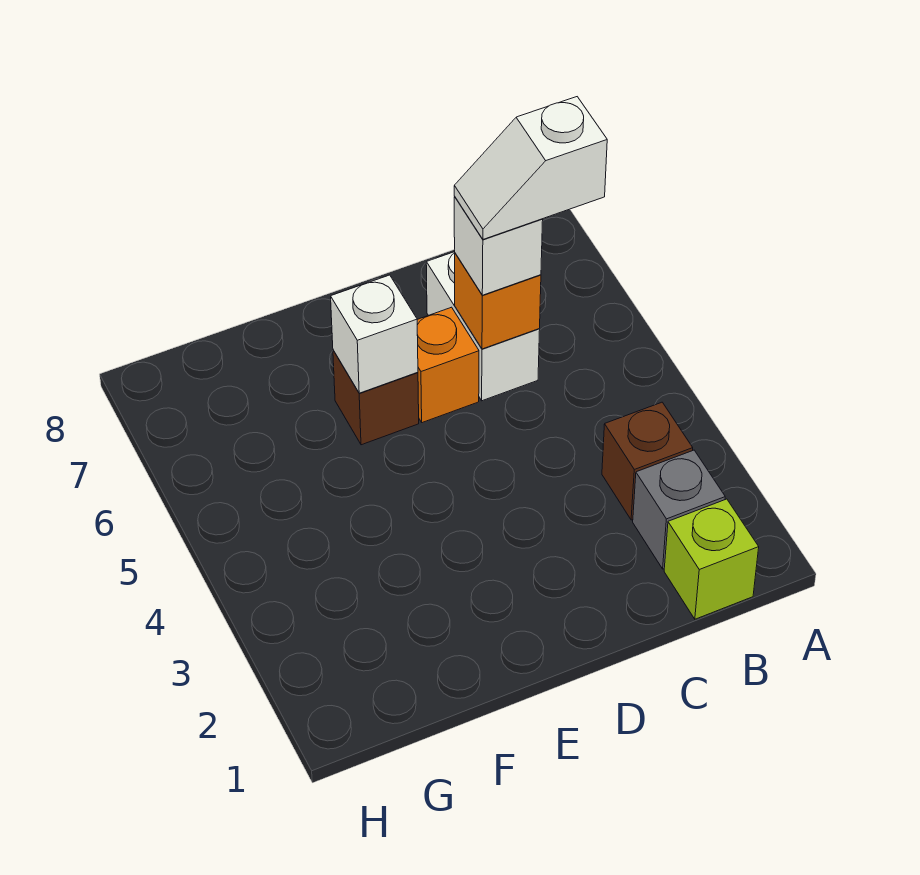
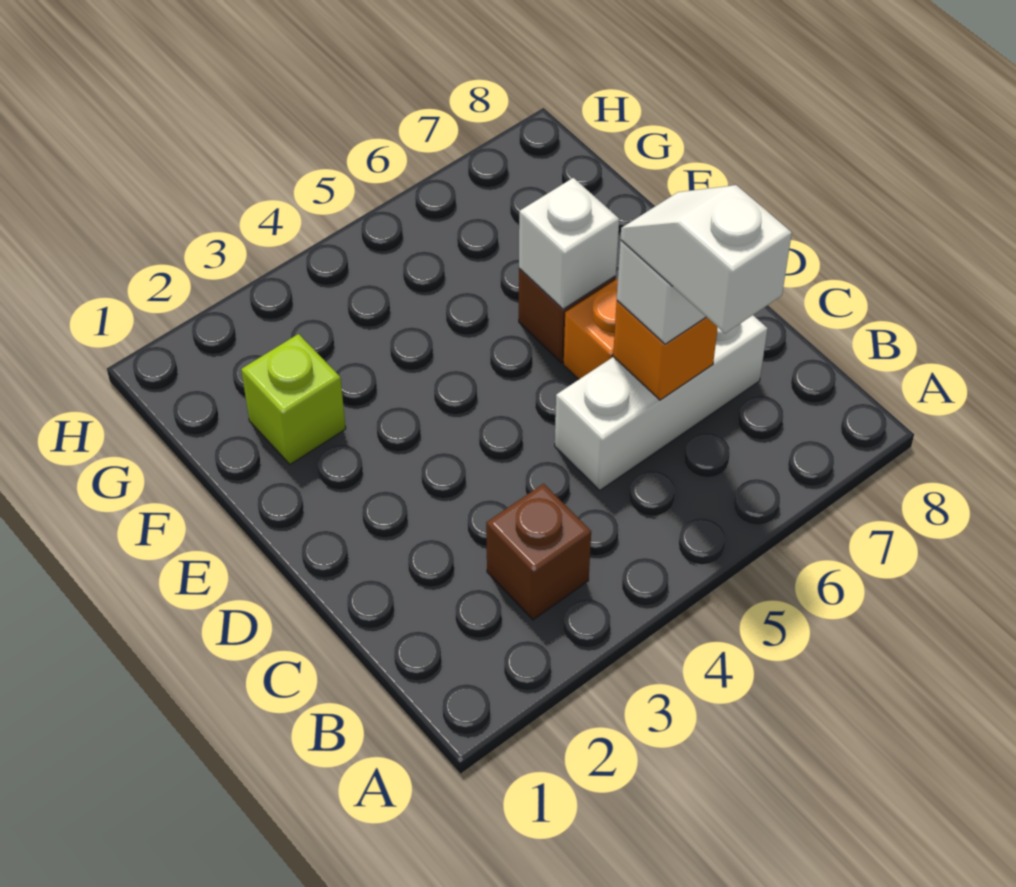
lime 1x1 brick [664,499,759,619] -> lime 1x1 brick moved to [241,334,346,464]
grey 1x1 brick [633,450,725,569] -> none
white 1x2 brick [426,252,540,401] -> white 1x3 brick [555,315,768,490]

